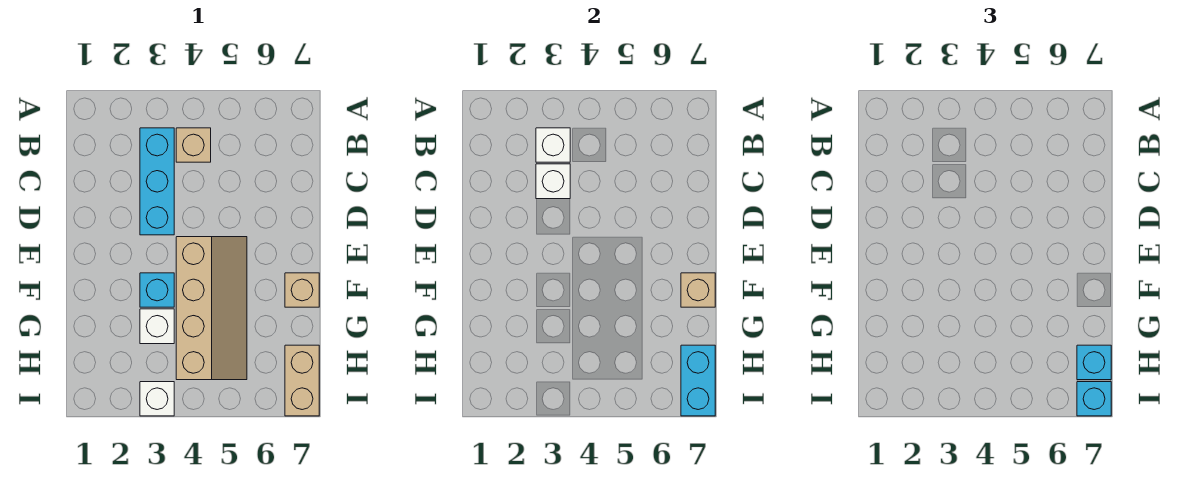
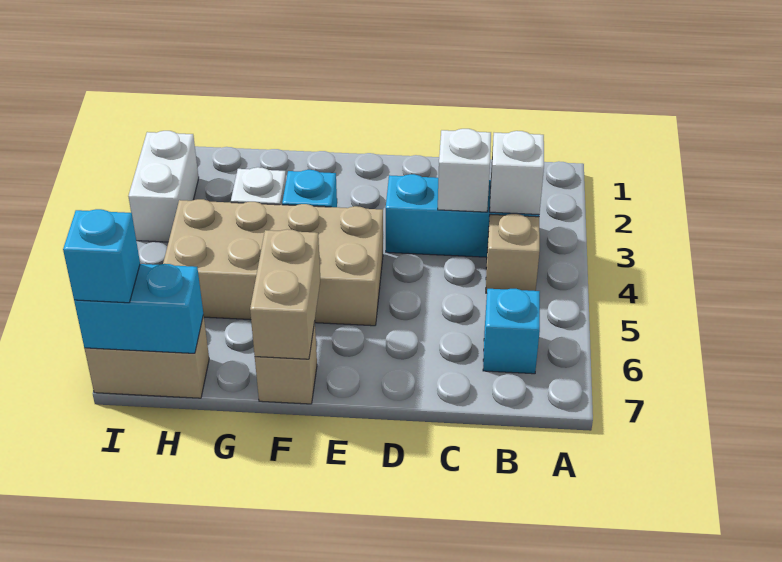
tan 2x4 slope [176,237,247,380] -> tan 2x4 brick [163,199,383,326]
tan 1x1 brick [681,273,715,307] -> tan 1x2 brick [250,229,320,359]
cyan 1x1 brick [1077,345,1111,380] -> cyan 1x1 brick moved to [483,289,540,374]
white 1x1 brick [140,382,174,416] -> white 1x2 brick [128,131,199,242]

